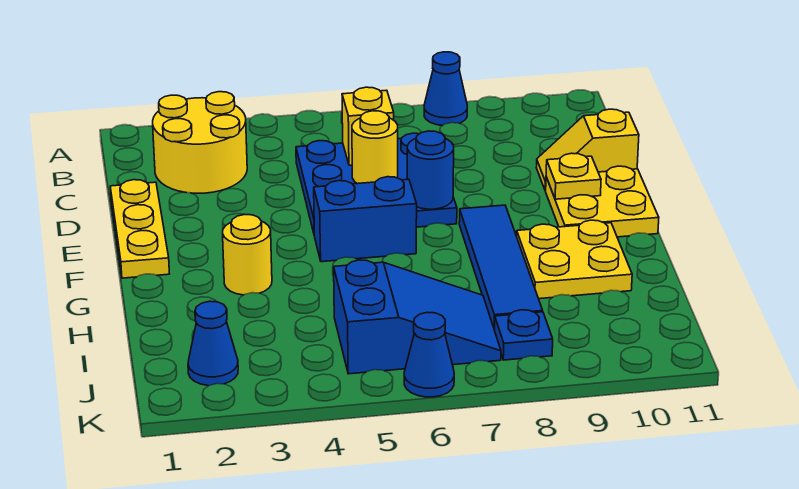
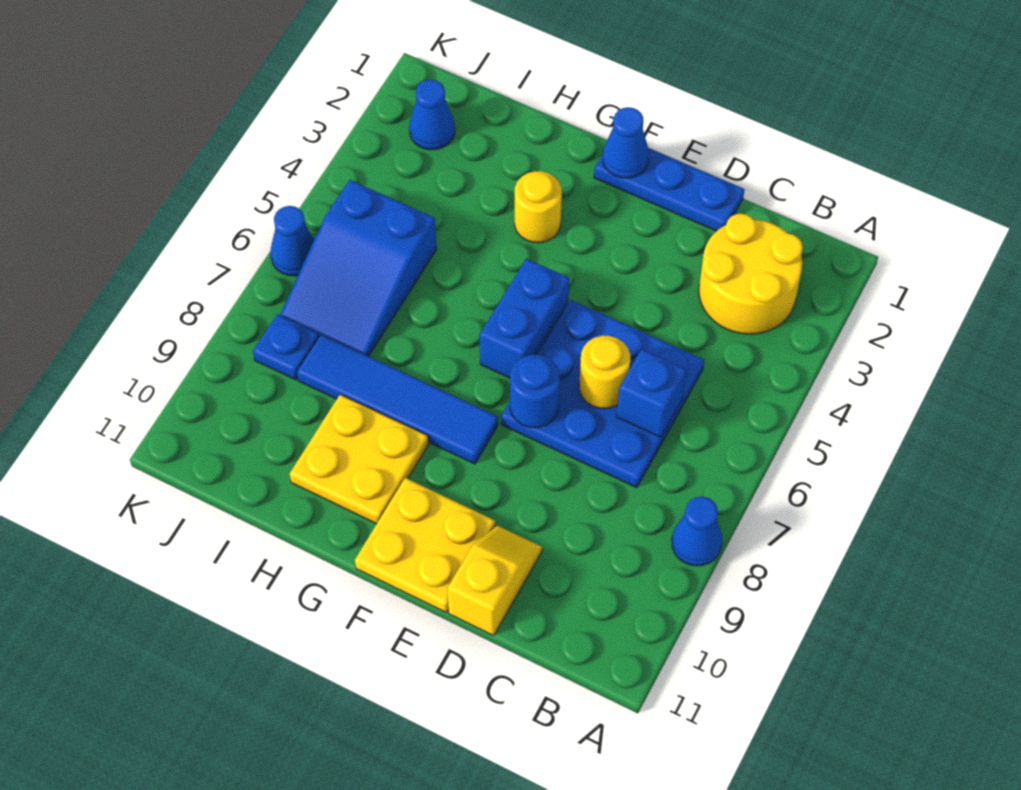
yellow 1x1 brick [342,87,394,165] -> blue 1x1 brick [617,349,686,437]
yellow 1x3 plate [110,180,169,278] -> blue 1x3 plate [594,148,744,231]
yellow 1x1 plate [546,153,601,199] -> none
none -> blue 1x1 cone [603,107,649,178]

